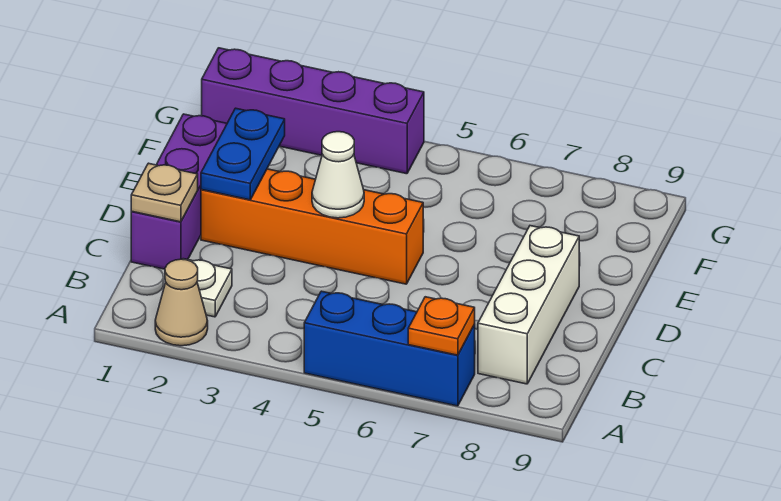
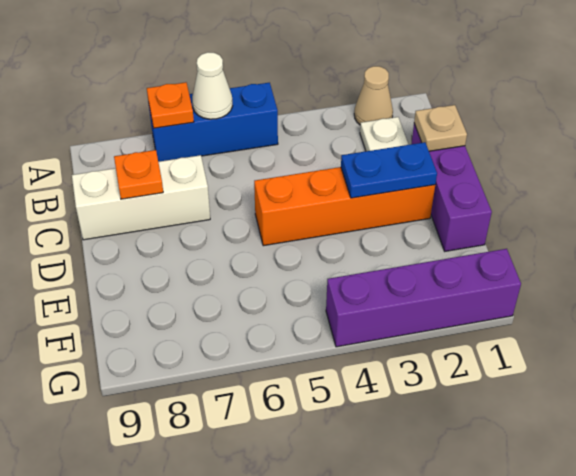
white 1x3 brick [478,226,579,384] -> white 1x3 brick turned to [72,155,210,240]
none -> orange 1x1 plate [114,150,163,199]
blue 1x2 plate [201,108,285,200] -> blue 1x2 plate turned to [341,142,437,198]
white 1x1 cone [312,132,364,218] -> white 1x1 cone moved to [192,52,232,119]

